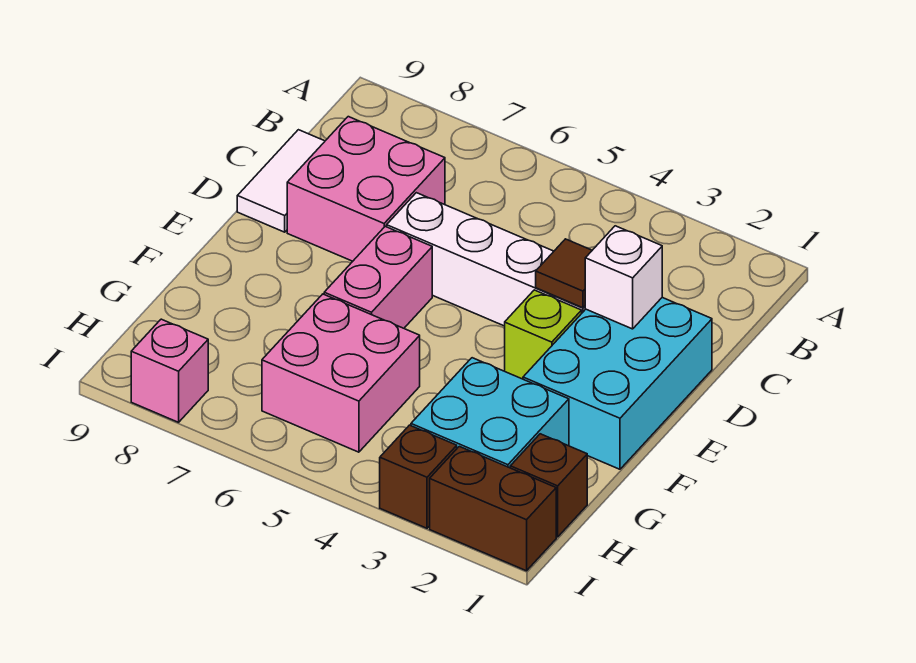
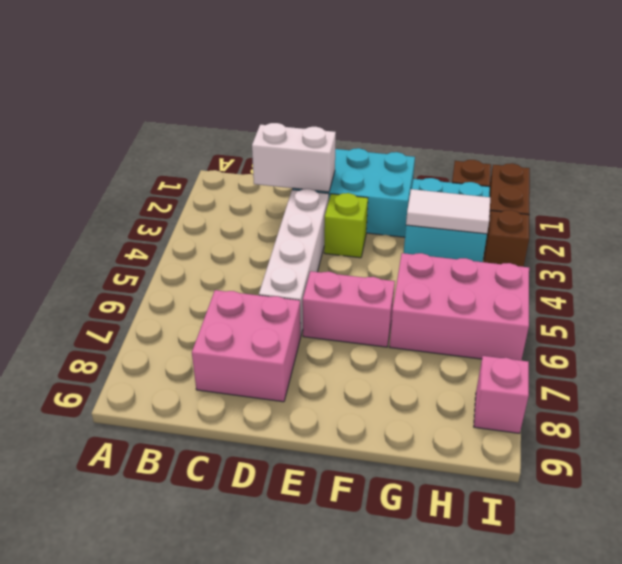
white 1x2 tile [237,130,325,232] -> white 1x2 tile moved to [406,189,490,234]
white 1x1 brick [585,226,662,329] -> white 1x2 brick [252,123,336,192]
brown 1x1 tile [536,239,592,308] -> none
pink 2x2 brick [262,294,420,452] -> pink 2x3 brick [389,253,529,360]

